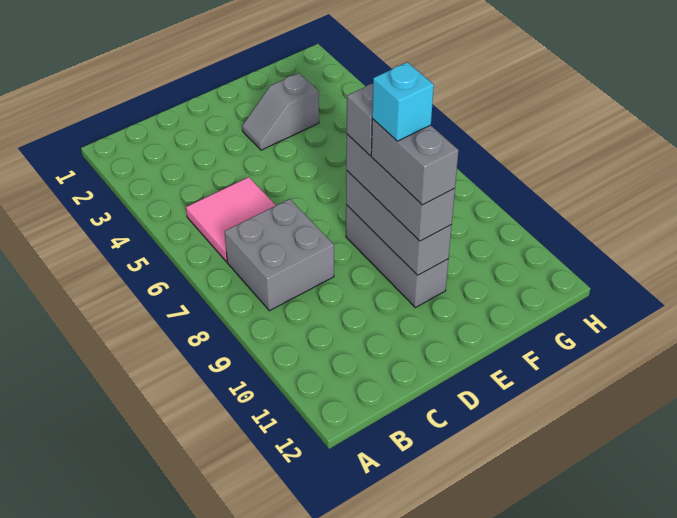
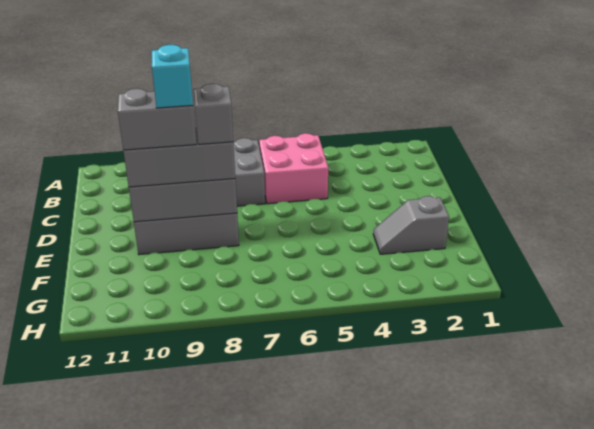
pink 2x2 tile [186,177,276,262] -> pink 2x2 brick [259,133,328,204]
grey 1x2 slope [242,73,319,150] -> grey 1x2 slope turned to [373,196,449,254]

